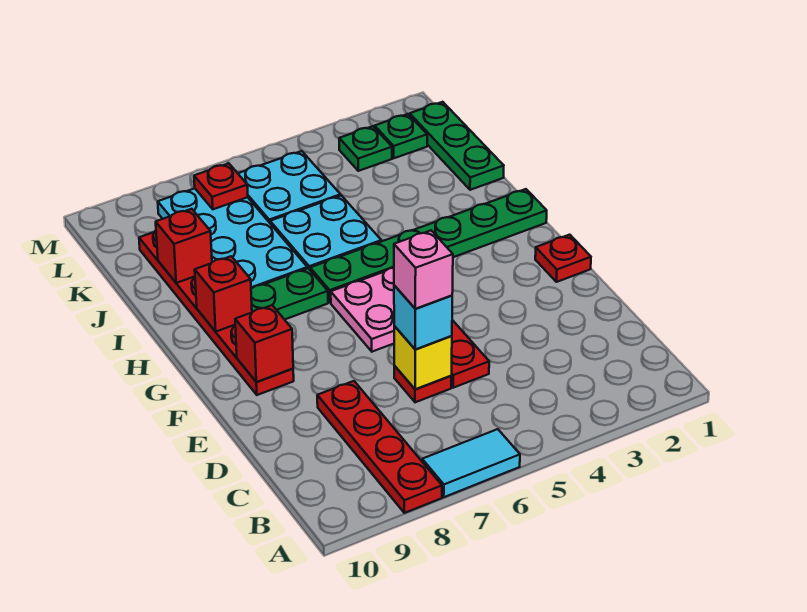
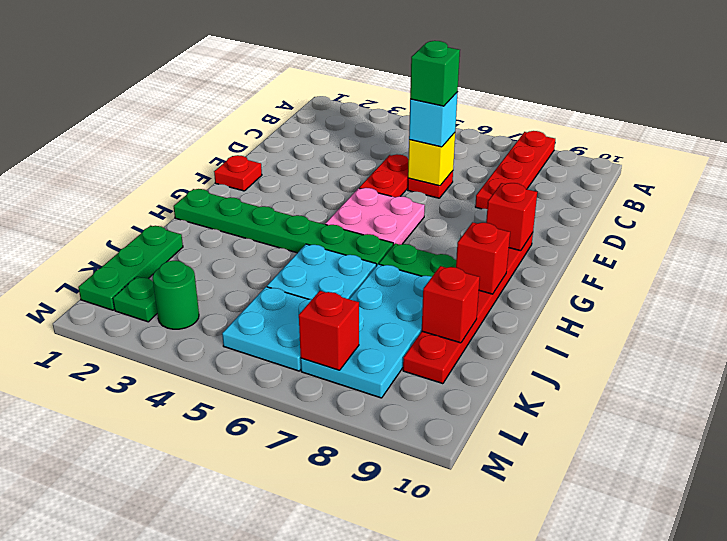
cyan 1x2 tile [422,429,520,497] -> none
pink 1x1 brick [394,231,453,309] -> green 1x1 brick [410,41,460,106]
green 1x1 plate [339,126,392,171] -> green 1x1 round brick [153,261,199,329]
red 1x1 plate [194,163,248,209] -> red 1x1 brick [299,291,359,370]

